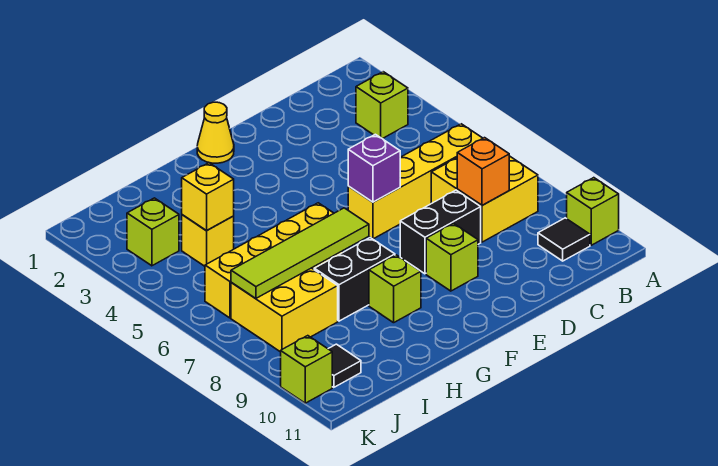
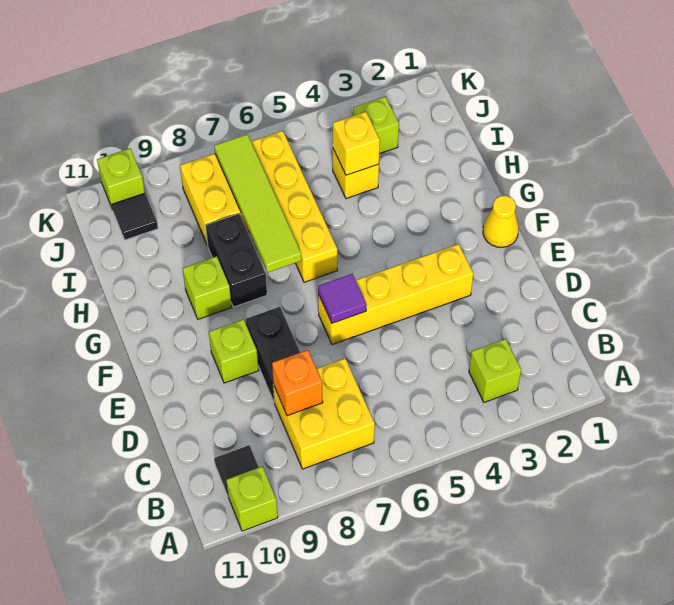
yellow 1x4 brick [348,124,483,239] -> yellow 1x4 brick turned to [318,244,473,345]
purple 1x1 brick [348,134,400,202] -> purple 1x1 tile [318,274,367,323]

